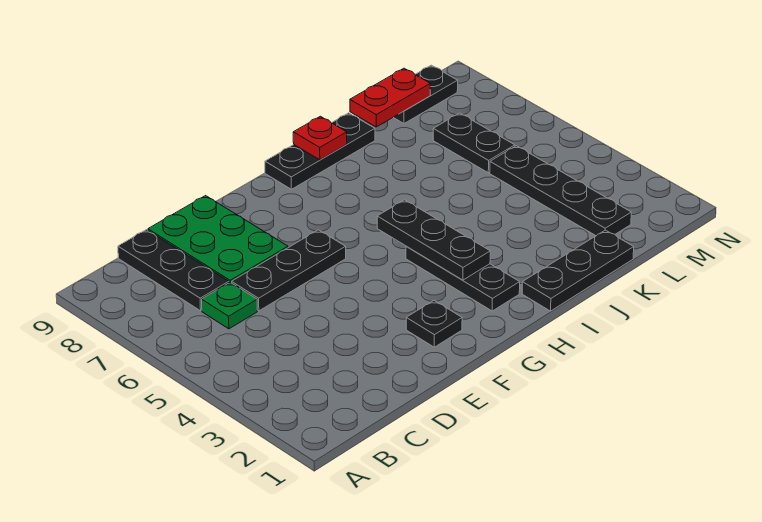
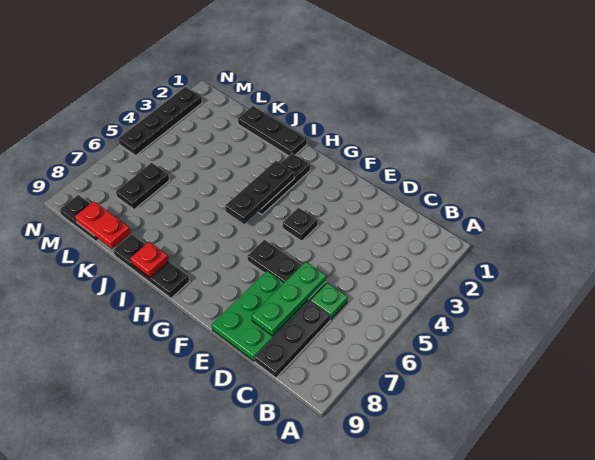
none -> green 1x3 plate [252,262,326,336]
black 1x1 plate [406,301,462,347] -> black 1x1 plate moved to [282,208,318,241]
black 1x4 plate [490,146,631,236] -> black 1x4 plate moved to [118,87,202,156]

